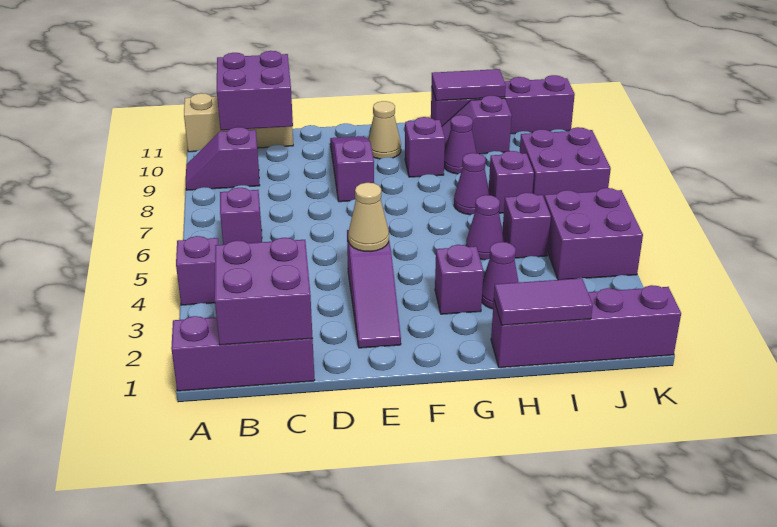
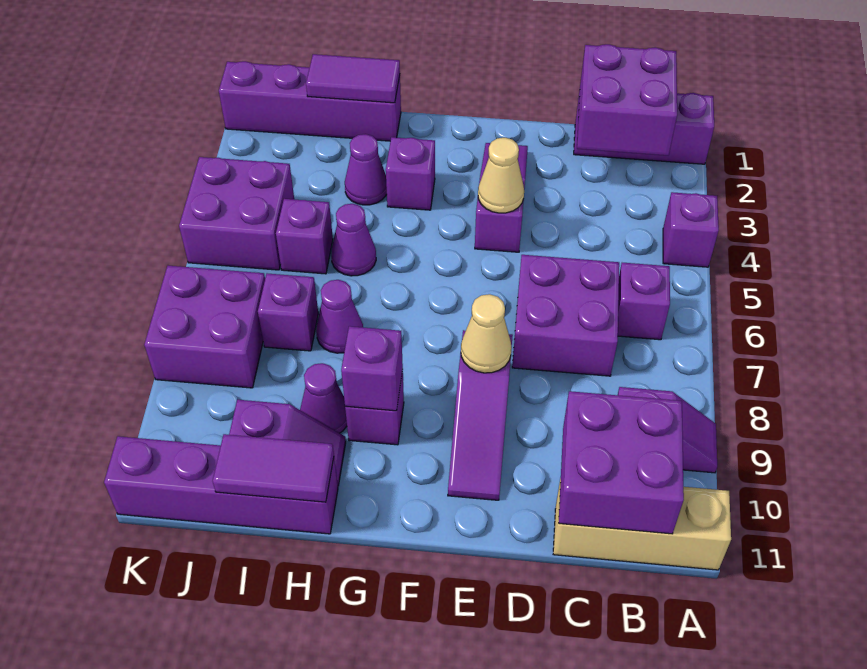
none -> purple 2x2 brick [512,255,619,376]
tan 1x1 cone [368,101,401,159] -> tan 1x1 cone moved to [461,294,512,373]
none -> purple 1x1 brick [341,326,403,411]

